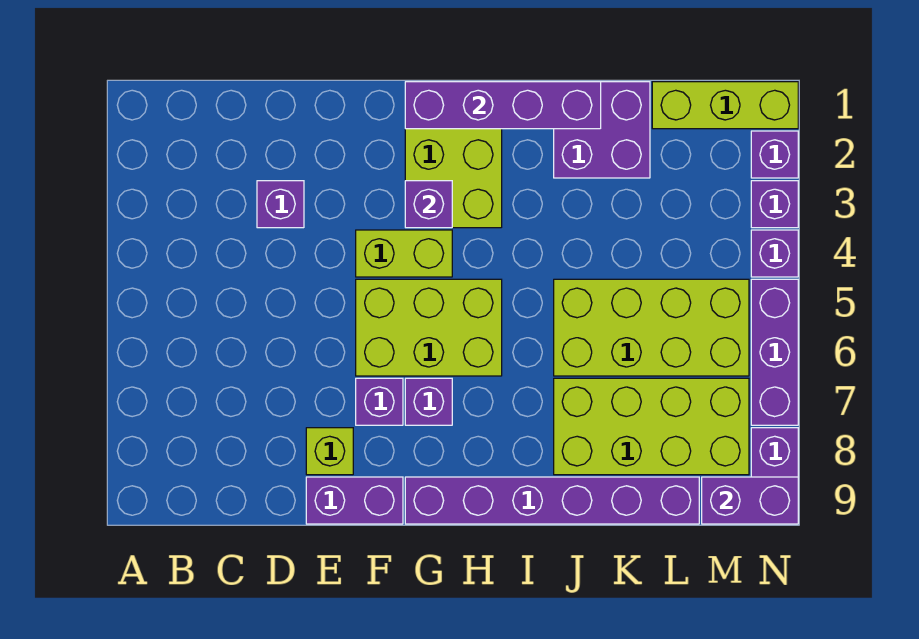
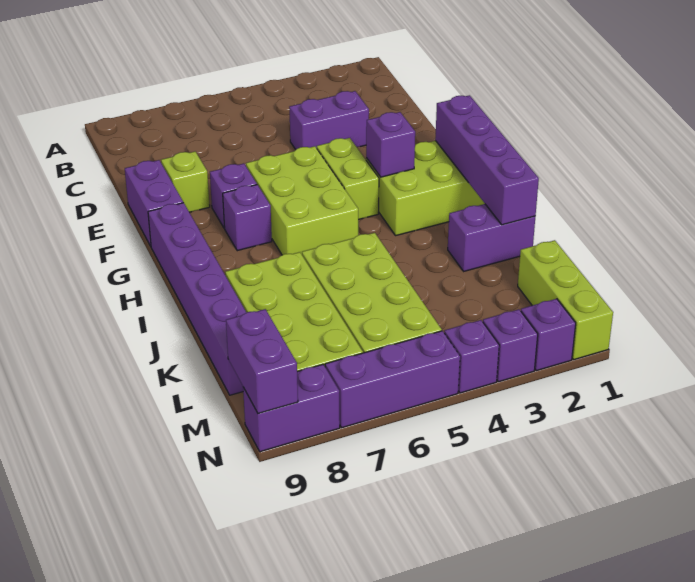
purple 1x1 brick [257,181,304,228] -> purple 1x2 brick [289,91,369,149]
purple 2x2 brick [554,82,650,178] -> purple 1x2 brick [448,204,535,271]

